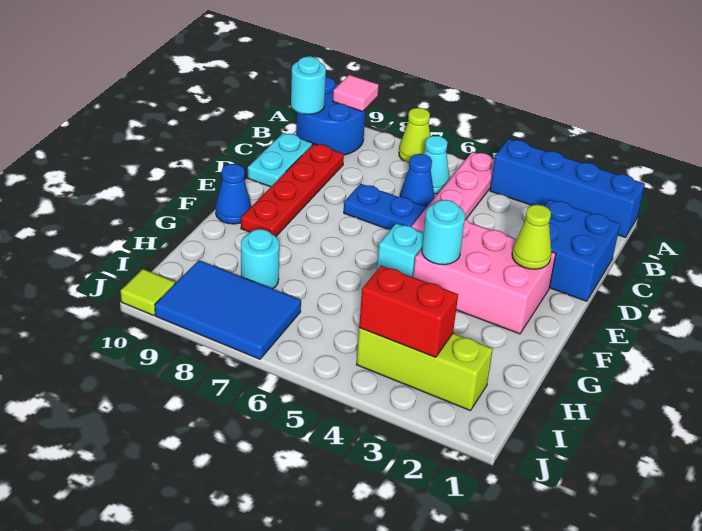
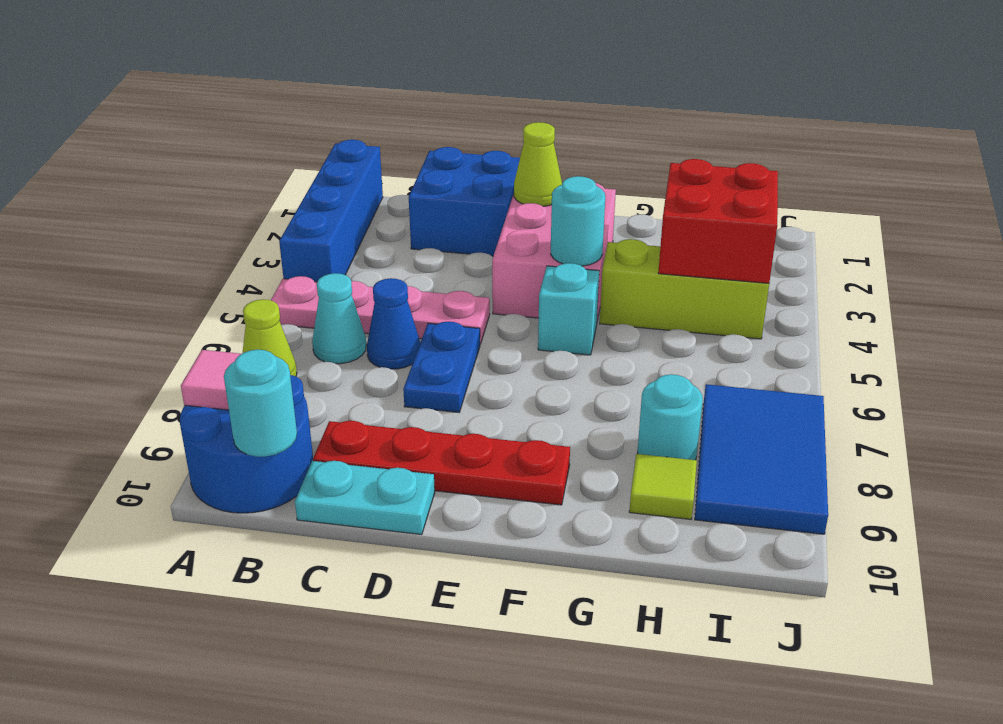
blue 1x1 cone [216,164,251,224] -> none
lime 1x3 brick [357,328,493,411] -> lime 1x3 brick turned to [600,239,769,339]
red 1x2 brick [359,265,458,357] -> red 2x2 brick [658,159,778,283]
lime 1x1 tile [121,269,175,315] -> lime 1x1 tile moved to [629,454,697,519]

